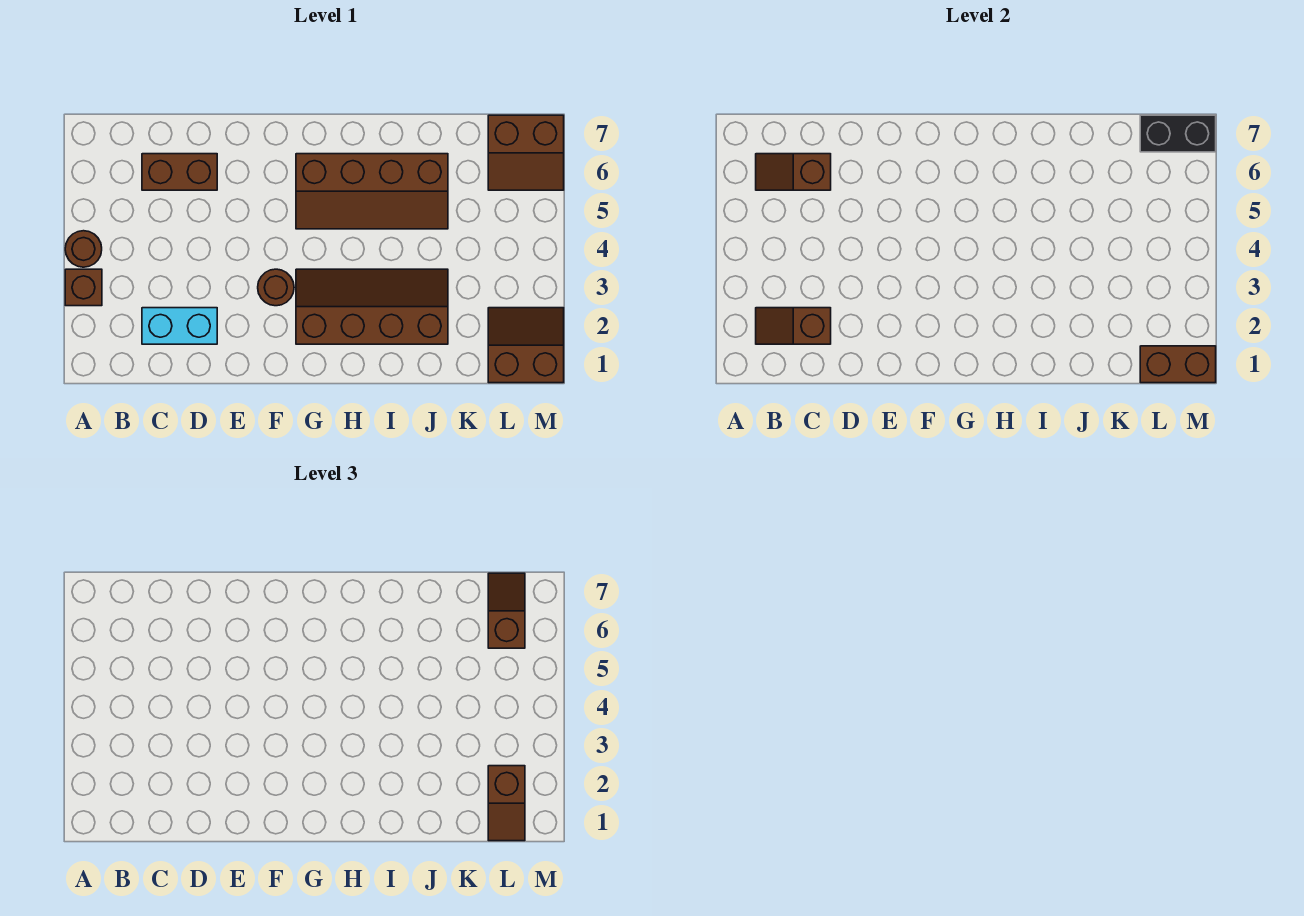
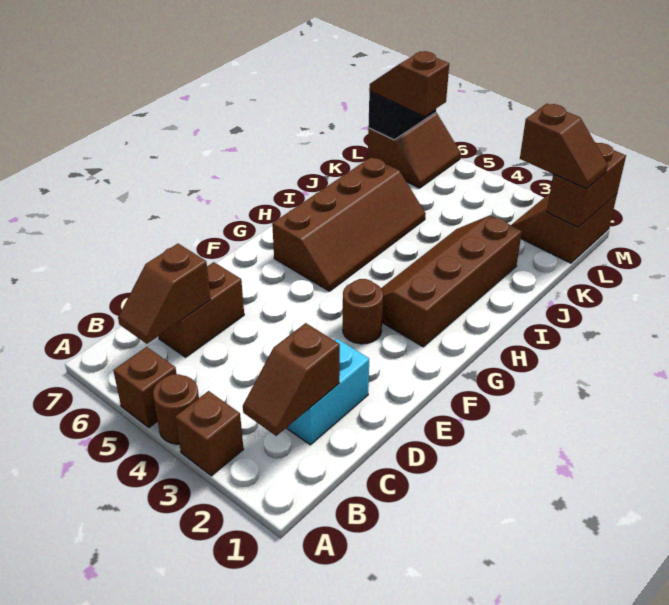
none -> brown 1x1 brick [113,347,176,428]

